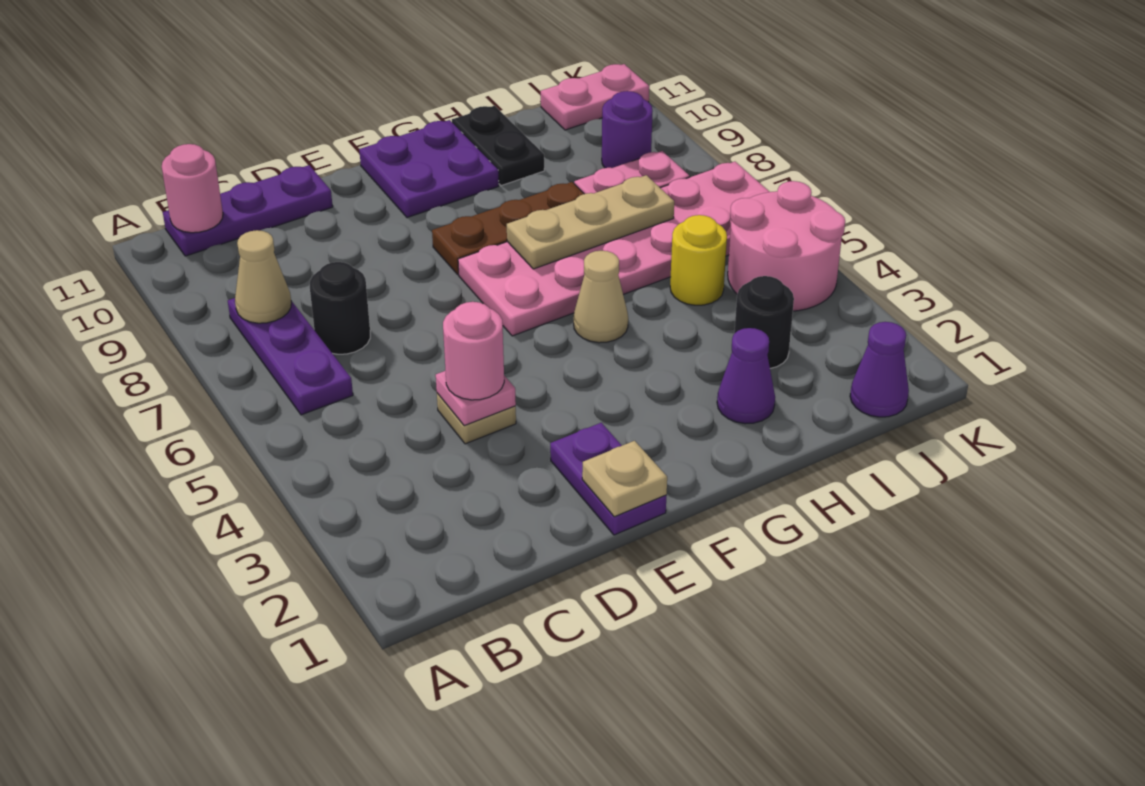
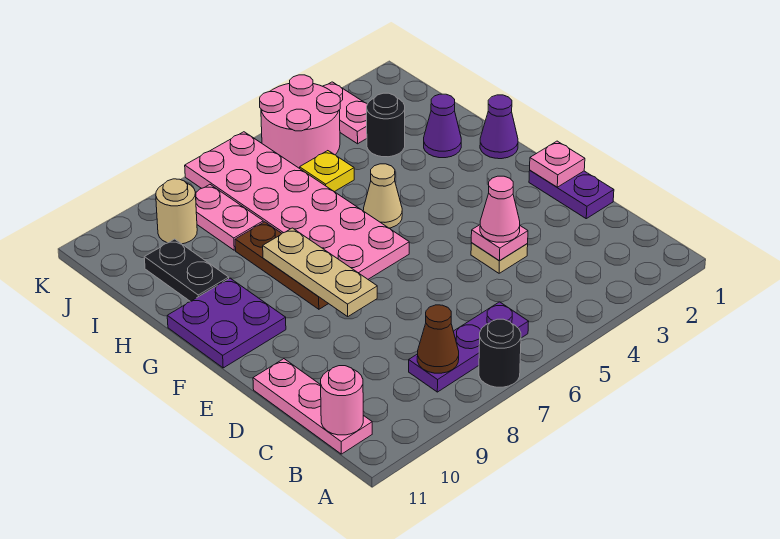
tan 1x1 cone [235,230,291,323] -> brown 1x1 cone [417,305,459,373]
purple 1x3 plate [163,165,333,256] -> pink 1x3 plate [253,359,372,454]
black 1x1 round brick [310,262,370,354] -> black 1x1 round brick moved to [479,319,521,387]
pink 1x1 round brick [443,302,504,400] -> pink 1x1 cone [480,176,520,242]
purple 1x2 plate [550,423,667,535] -> purple 1x2 plate turned to [529,170,614,219]
tan 1x1 plate [582,441,667,517] -> pink 1x1 plate [530,141,585,187]
tan 1x3 plate [507,175,674,269] -> tan 1x3 plate moved to [263,228,377,316]
black 1x2 plate [452,106,544,186] -> black 1x2 plate turned to [144,239,229,302]
yellow 1x1 round brick [670,215,727,305] -> yellow 1x1 plate [300,151,354,192]
purple 1x1 cone [850,322,909,417] -> purple 1x1 cone moved to [480,95,518,159]
purple 1x1 round brick [602,91,653,168] -> tan 1x1 round brick [156,179,197,244]
pink 1x2 plate [541,64,649,130] -> pink 1x2 plate moved to [323,82,367,144]

